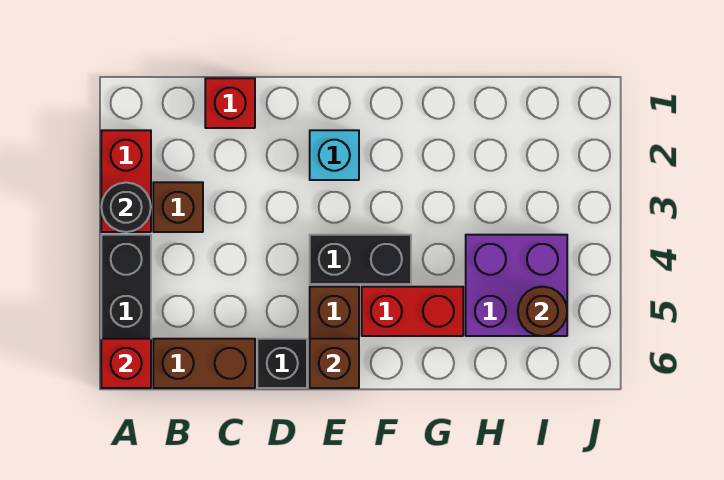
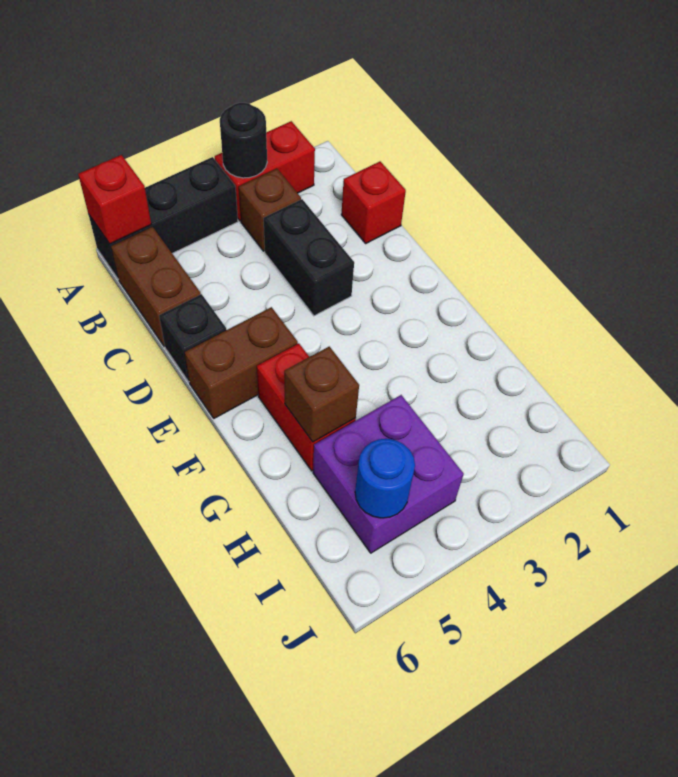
cyan 1x1 brick [310,130,359,180] -> none
black 1x2 brick [310,235,411,284] -> black 1x2 brick moved to [264,199,354,316]
brown 1x1 brick [310,339,359,388] -> brown 1x1 brick moved to [284,347,359,442]
brown 1x1 round brick [518,287,567,336] -> blue 1x1 round brick [355,439,415,518]

